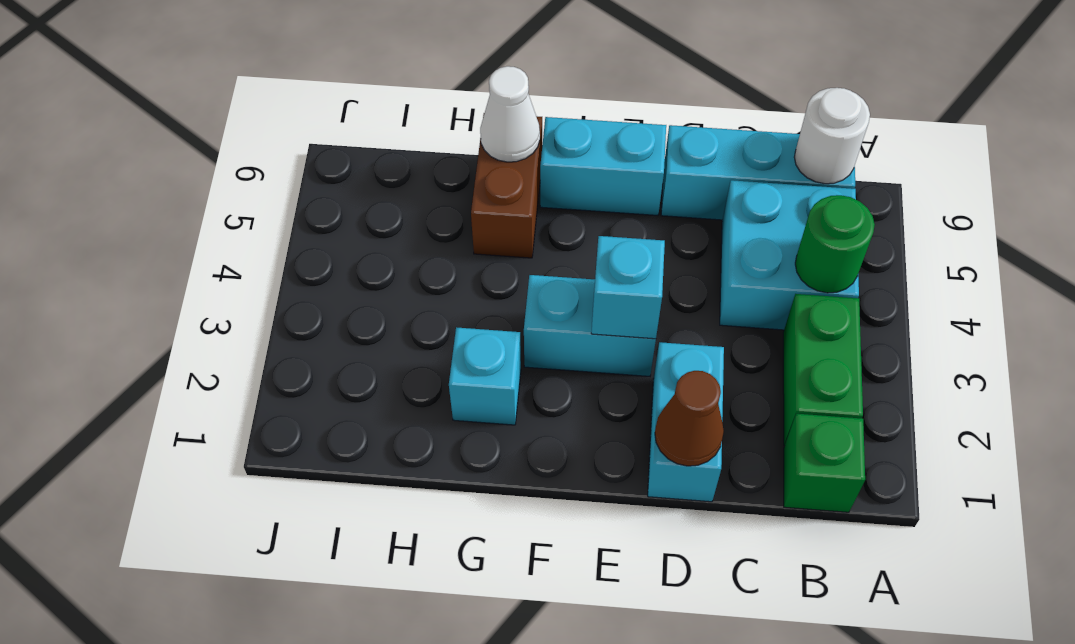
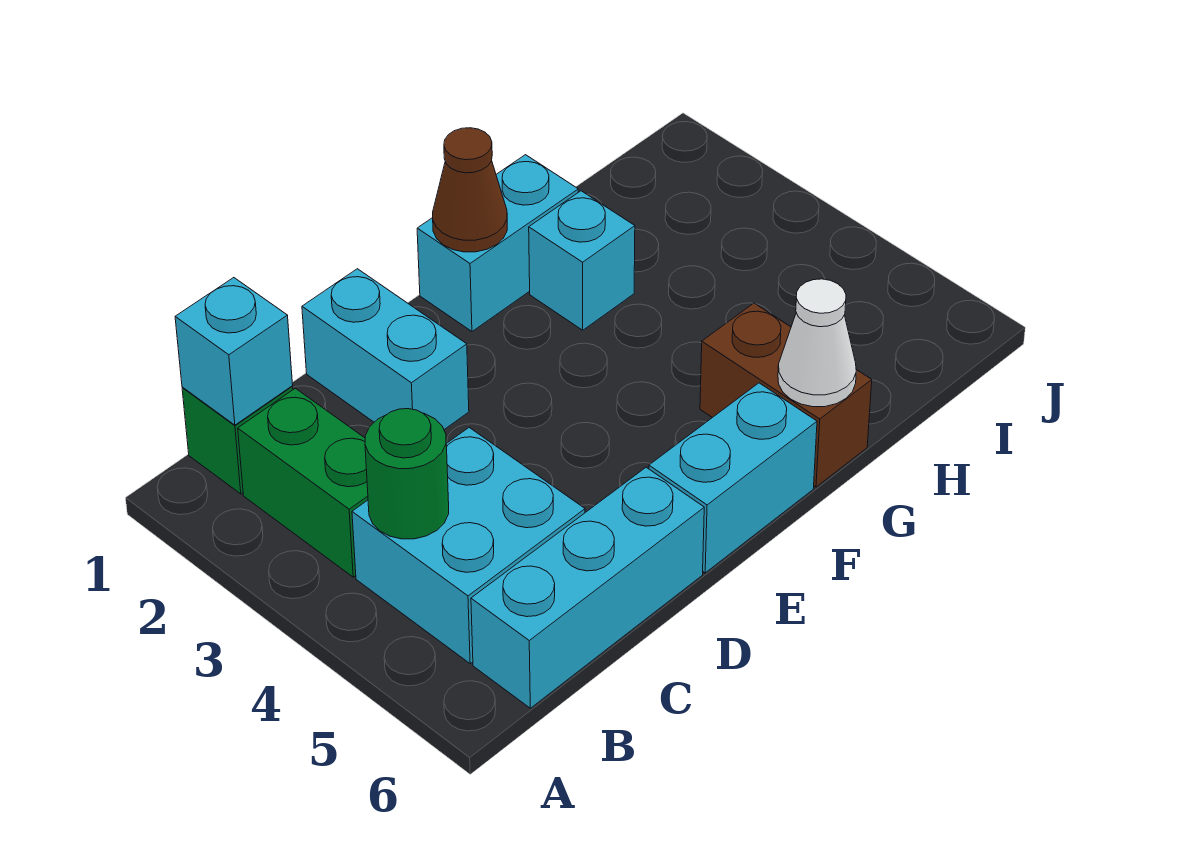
white 1x1 round brick [794,88,870,184] -> none
brown 1x1 cone [655,371,724,466] -> brown 1x1 cone moved to [433,128,507,252]
cyan 1x2 brick [524,275,656,376] -> cyan 1x2 brick moved to [417,155,578,331]
cyan 1x1 brick [591,236,665,339] -> cyan 1x1 brick moved to [175,278,293,425]

